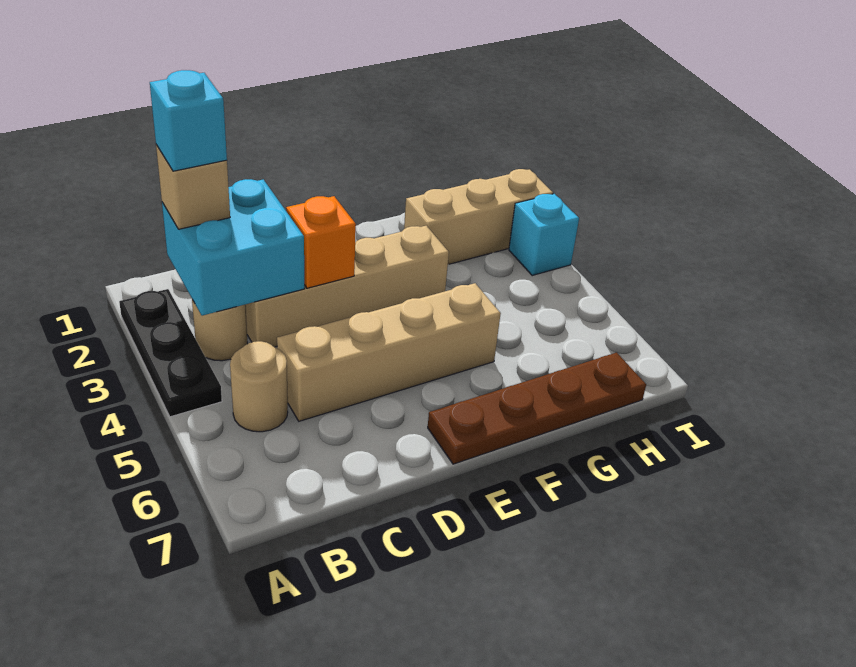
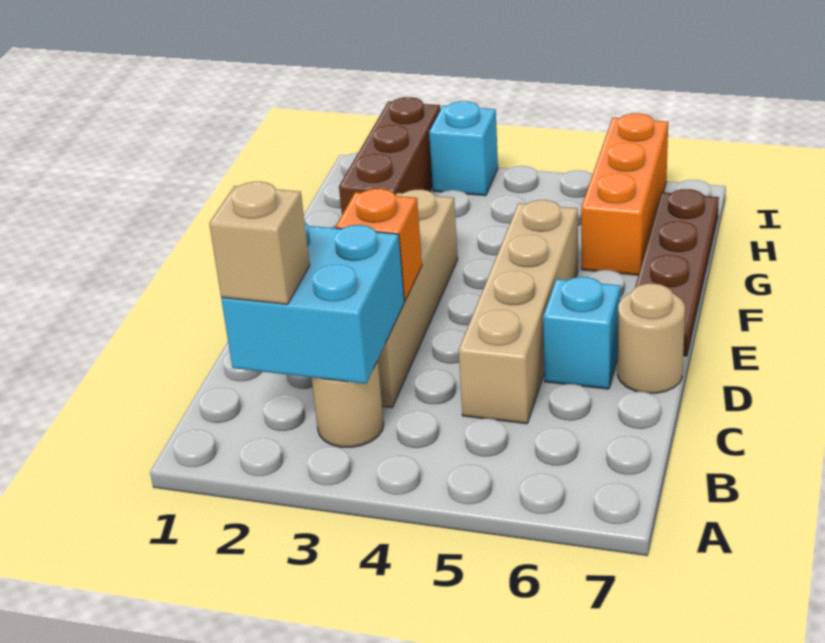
black 1x3 plate [119,289,222,417] -> none
cyan 1x1 brick [150,70,227,171] -> cyan 1x1 brick moved to [543,277,620,389]
tan 1x1 round brick [230,341,288,432] -> tan 1x1 round brick moved to [618,284,685,393]
tan 1x3 brick [404,169,553,265] -> brown 1x3 brick [339,97,441,215]
none -> orange 1x3 brick [581,113,668,275]

